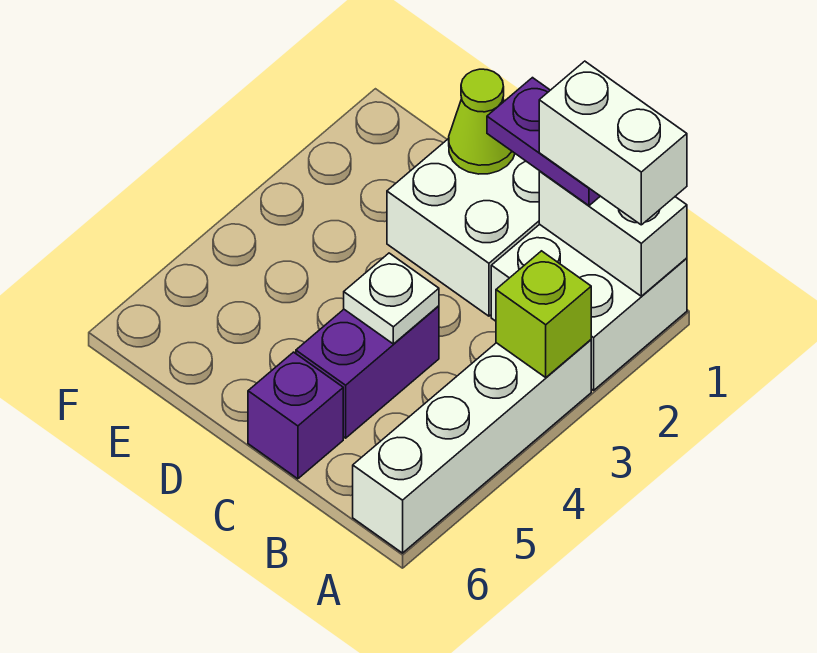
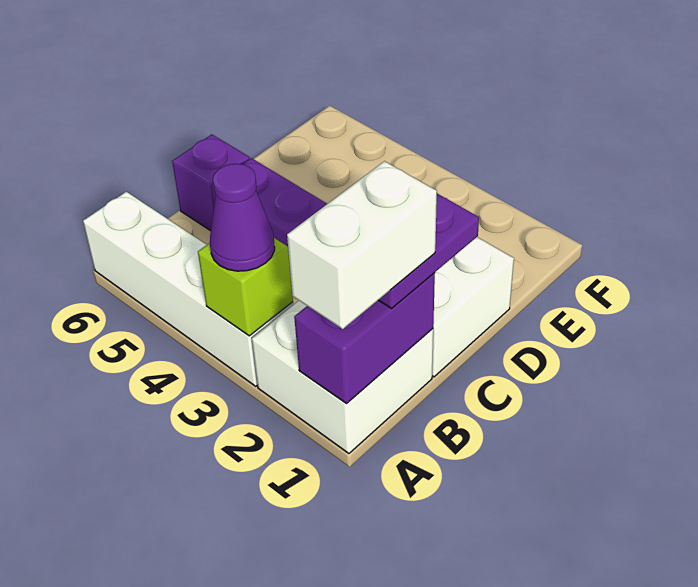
white 1x2 brick [539,171,687,296] -> purple 1x2 brick [294,273,435,403]
none -> purple 1x1 cone [210,164,275,271]
white 1x1 plate [344,253,439,344] -> none
lime 1x1 cone [449,69,515,174] -> none

